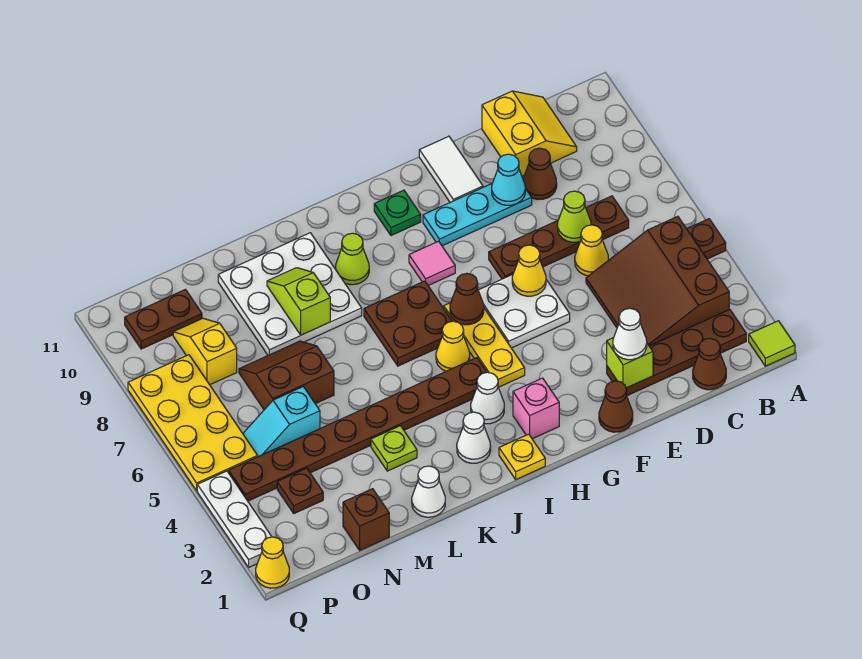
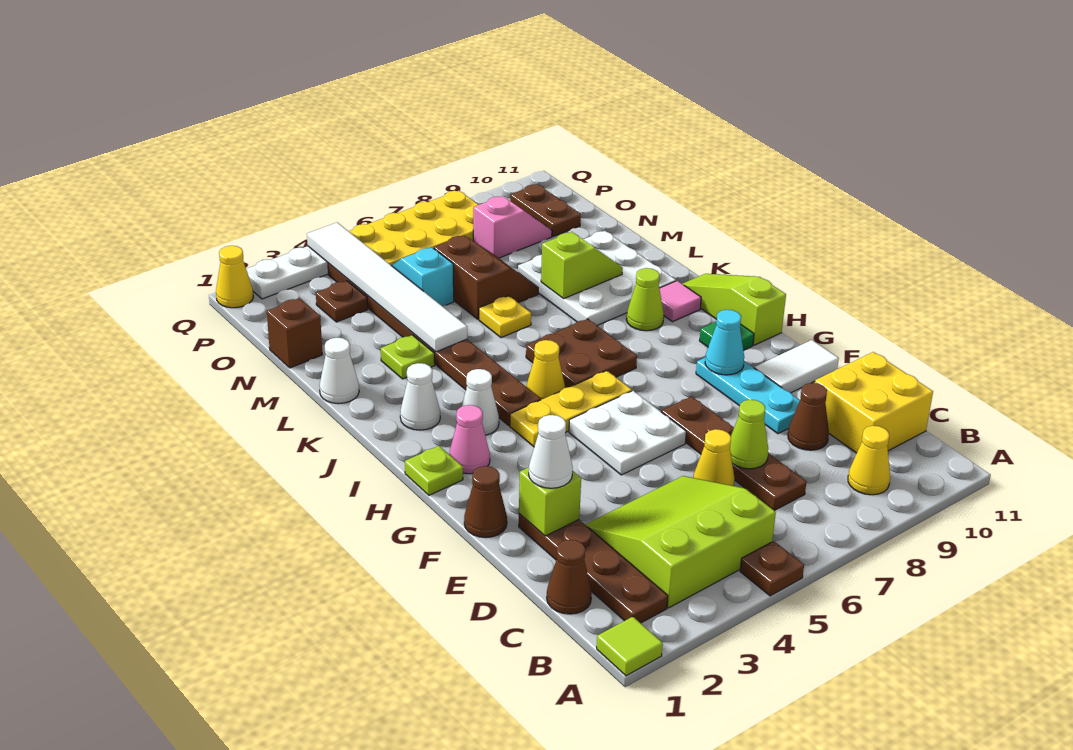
brown 3x3 slope [586,216,729,346] -> lime 3x3 slope [585,476,776,608]
yellow 2x2 slope [482,91,577,176] -> yellow 2x2 brick [815,352,933,453]
cyan 1x1 cone [492,154,525,205] -> cyan 1x1 cone moved to [705,310,744,375]
yellow 1x1 cone [512,245,546,296] -> yellow 1x1 cone moved to [848,426,890,495]
none -> lime 1x1 plate [405,446,463,495]
pink 1x1 brick [513,378,559,439] -> pink 1x1 cone [449,405,490,474]
brown 1x1 cone [450,273,484,325] -> none
pink 1x1 tile [409,241,455,286] -> pink 1x1 tile moved to [659,281,701,322]
none -> lime 1x3 slope [682,274,786,345]
yellow 1x1 plate [499,434,545,479] -> yellow 1x1 plate moved to [479,296,531,338]
none -> white 1x6 tile [307,223,467,352]
yellow 1x2 slope [173,318,237,385] -> pink 1x2 slope [473,196,552,258]

